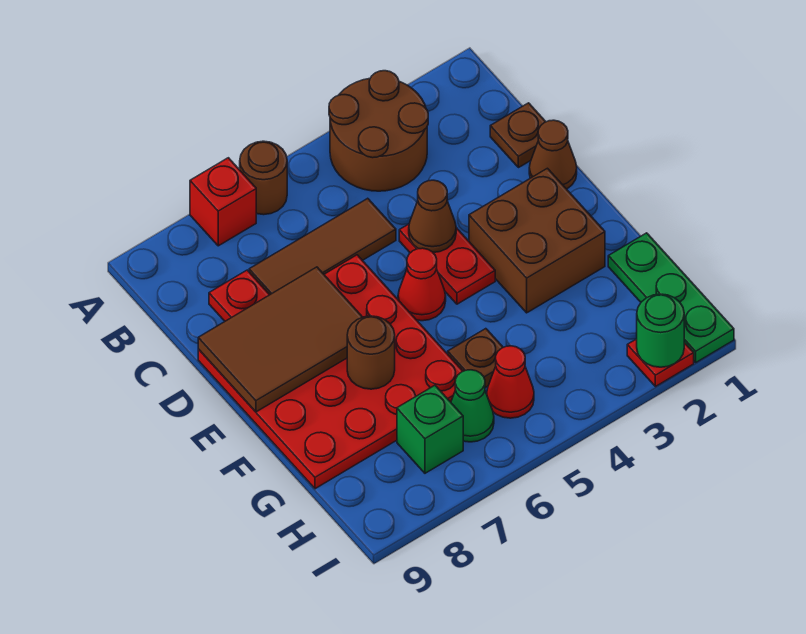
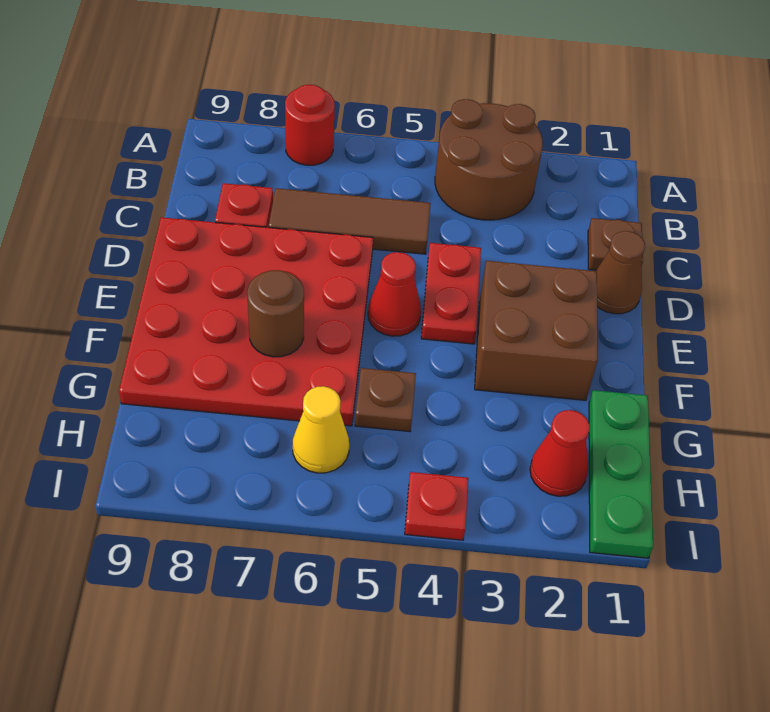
brown 1x1 round brick [240,141,287,215] -> none
red 1x1 brick [190,158,256,246] -> red 1x1 round brick [285,85,335,165]
brown 1x1 cone [409,180,456,252] -> none
brown 2x3 tile [198,267,362,412] -> none
red 1x1 cone [487,346,534,418] -> red 1x1 cone moved to [530,410,590,496]
green 1x1 cone [451,370,494,442] -> yellow 1x1 cone [293,386,349,473]
green 1x1 brick [397,385,463,473] -> none
red 1x1 plate [627,339,694,387] -> red 1x1 plate moved to [405,472,468,540]
green 1x1 round brick [637,294,684,367] -> none

